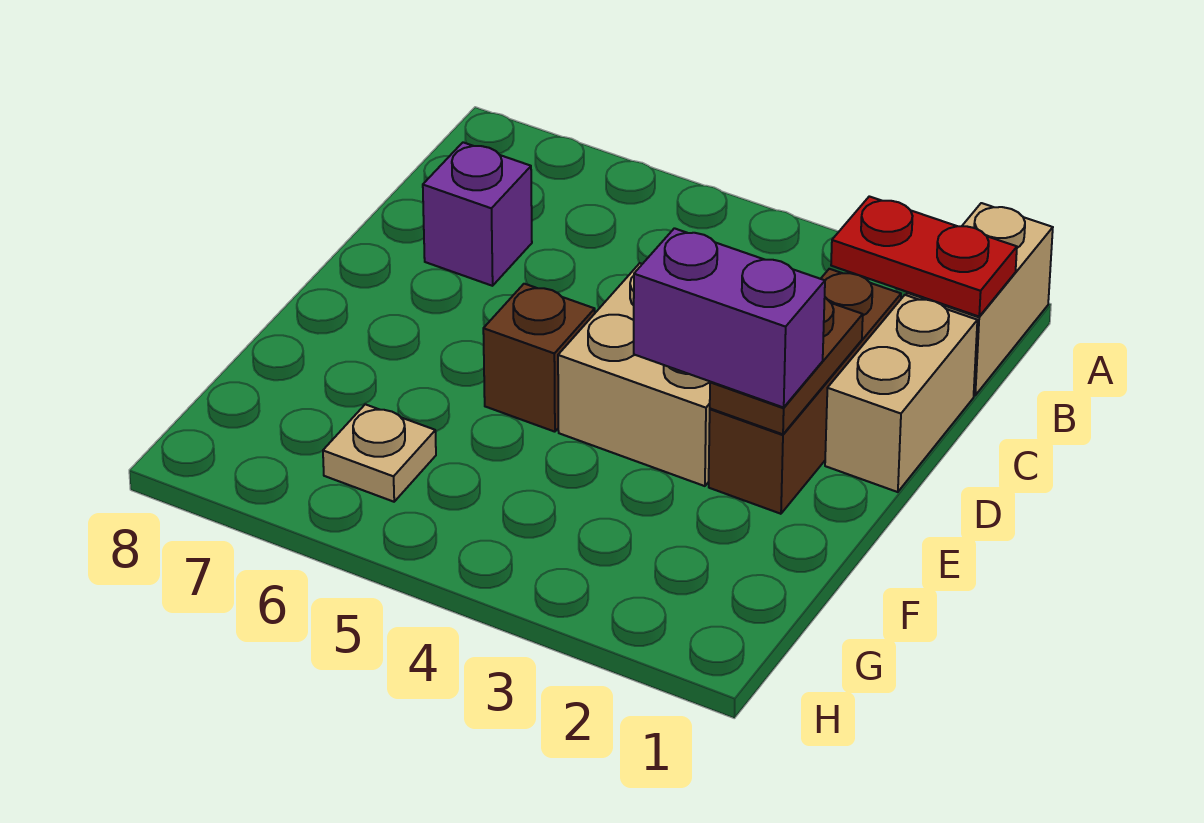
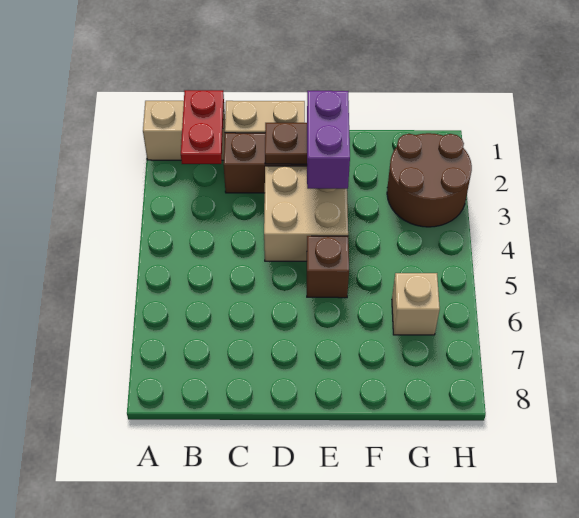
purple 1x1 brick [423,142,532,286] -> none
none -> brown 2x2 round brick [387,133,472,227]
tan 1x1 plate [323,404,436,502] -> tan 1x1 brick [392,273,440,335]

